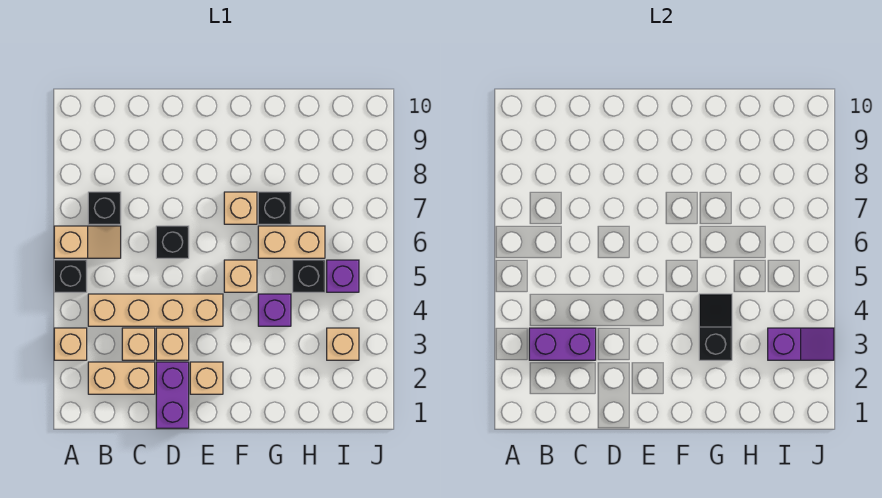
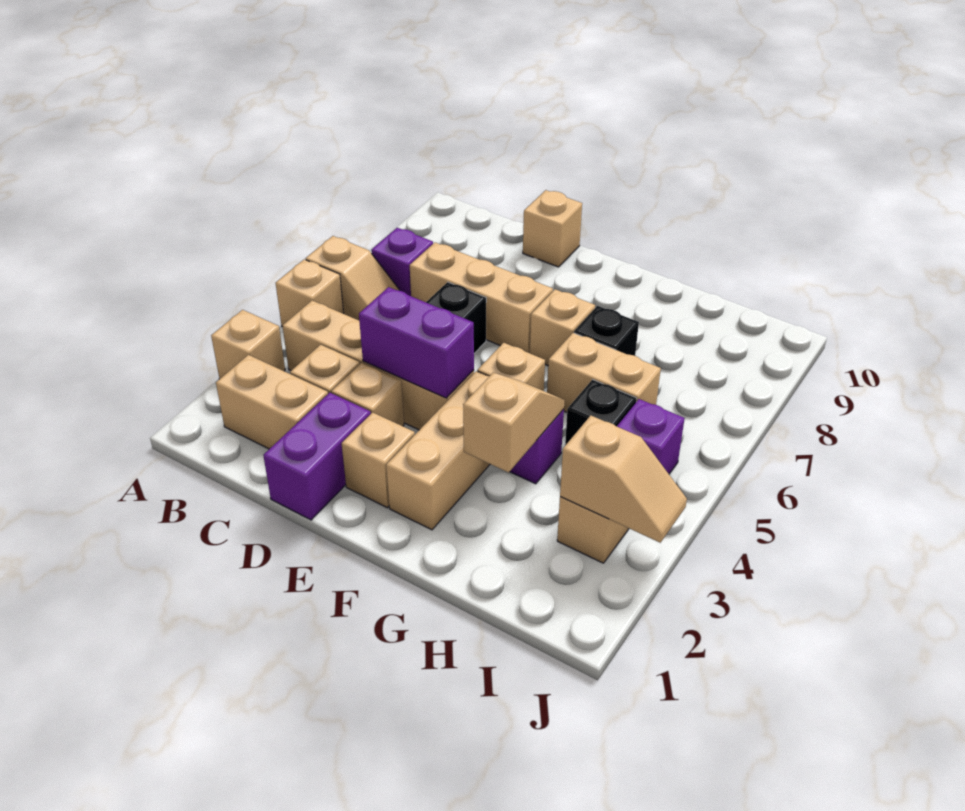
black 1x1 brick [54,260,87,292] -> tan 1x1 brick [276,259,344,327]
purple 1x2 brick [529,328,596,360] -> purple 1x2 brick moved to [359,287,474,398]
black 1x1 brick [88,192,121,224] -> purple 1x1 brick [371,228,433,296]
none -> tan 1x3 brick [410,242,553,353]
none -> tan 1x1 brick [523,190,582,267]
none -> tan 1x3 brick [386,371,490,530]
black 1x2 slope [699,294,732,360] -> tan 1x2 slope [463,372,565,472]
purple 1x2 slope [768,328,834,360] -> tan 1x2 slope [560,416,687,543]

